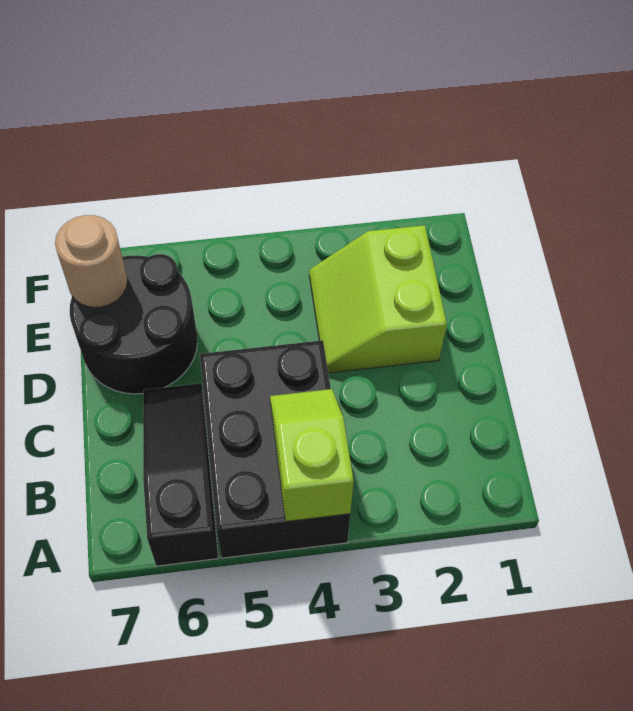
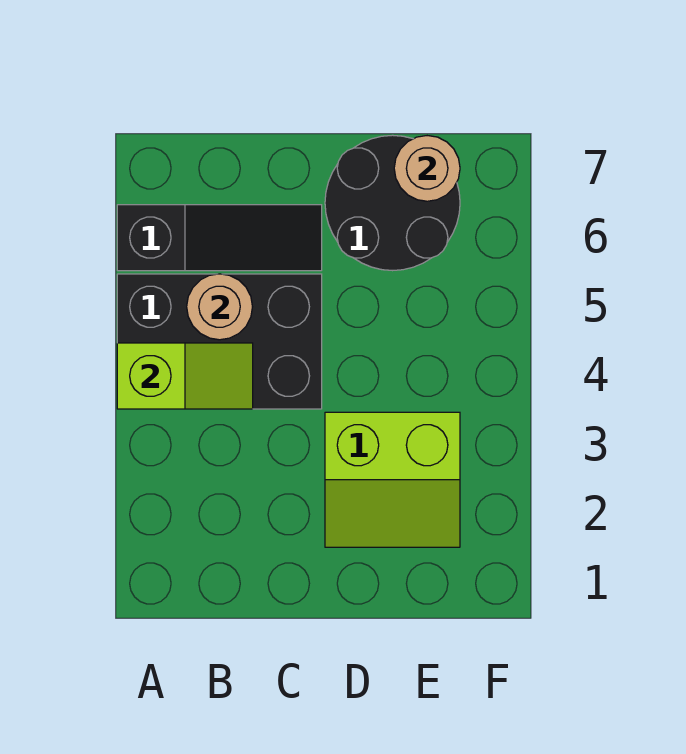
none -> tan 1x1 round brick [187,274,252,340]
lime 2x2 slope [309,225,447,373] -> lime 2x2 slope turned to [325,412,460,547]

